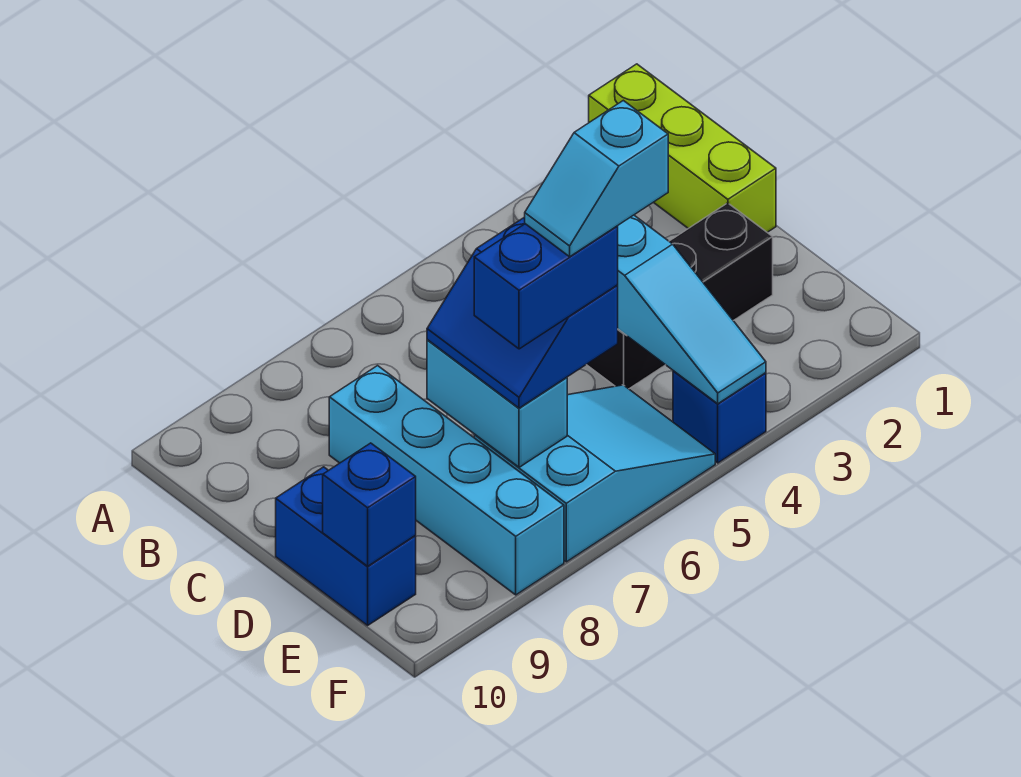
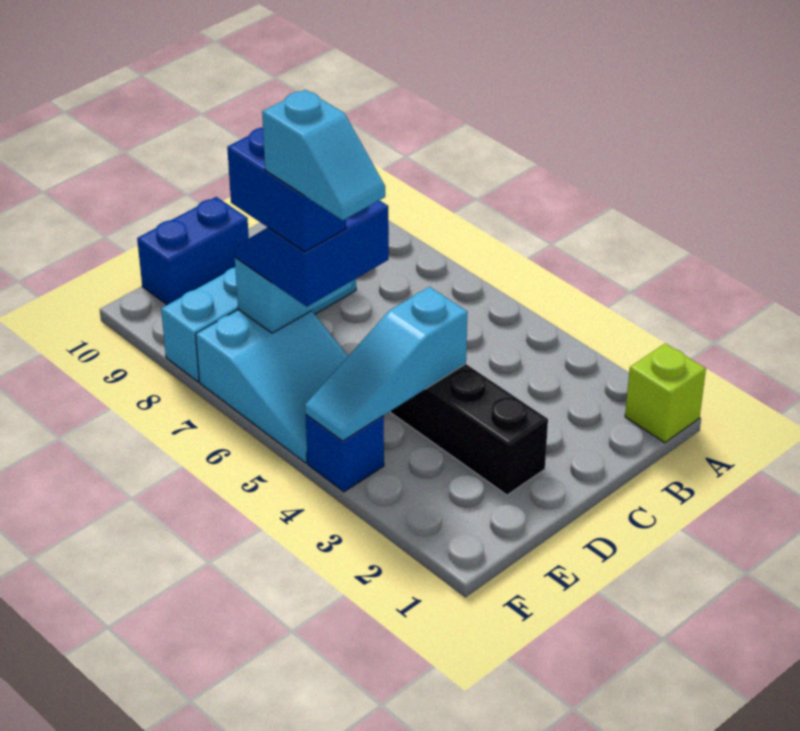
lime 1x3 brick [589,64,776,232] -> lime 1x1 brick [625,343,706,443]
cyan 1x2 slope [525,100,668,257] -> cyan 1x2 slope turned to [262,90,385,220]
blue 1x1 brick [323,443,416,566] -> none

